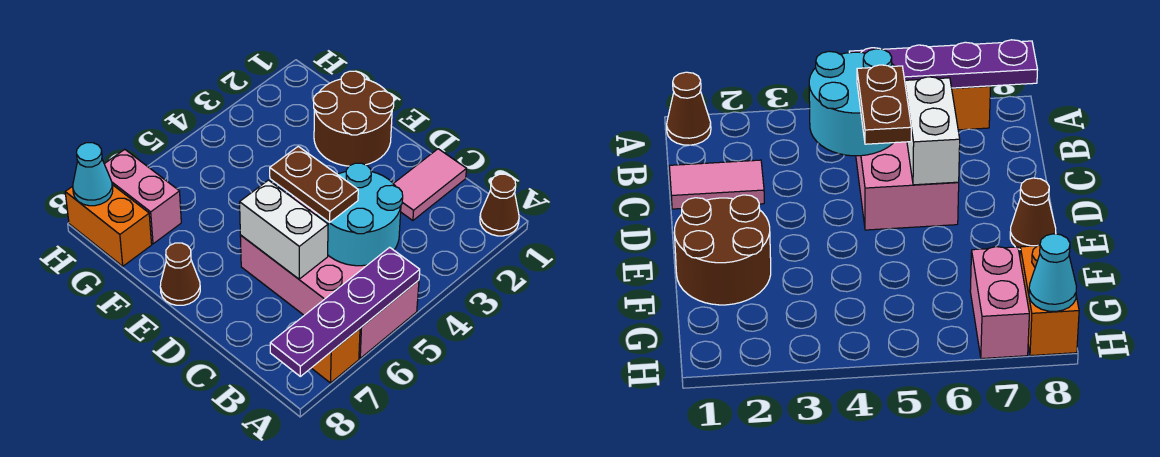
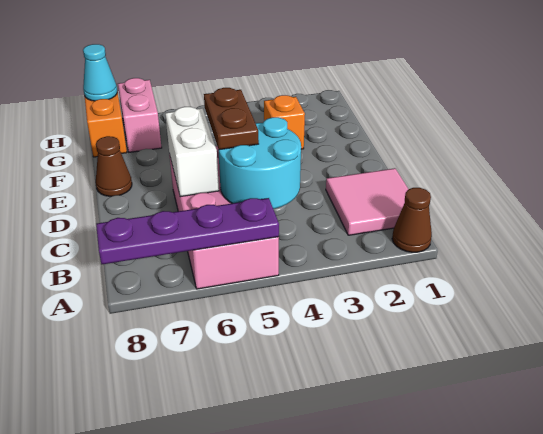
orange 1x1 brick [312,329,360,383] -> orange 1x1 brick moved to [264,95,305,149]
pink 1x2 tile [393,149,466,221] -> pink 2x2 tile [326,168,408,235]
brown 2x2 round brick [314,71,394,166] -> none

